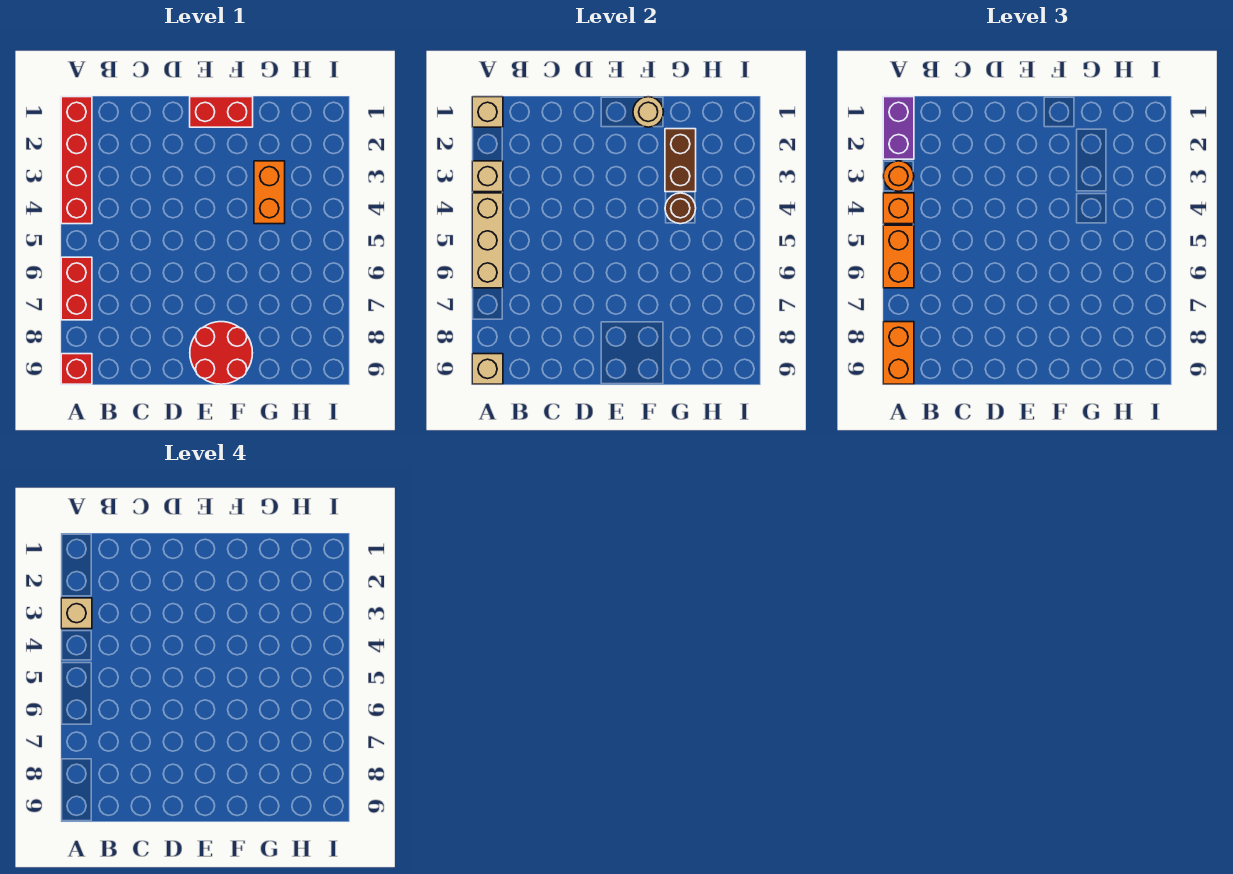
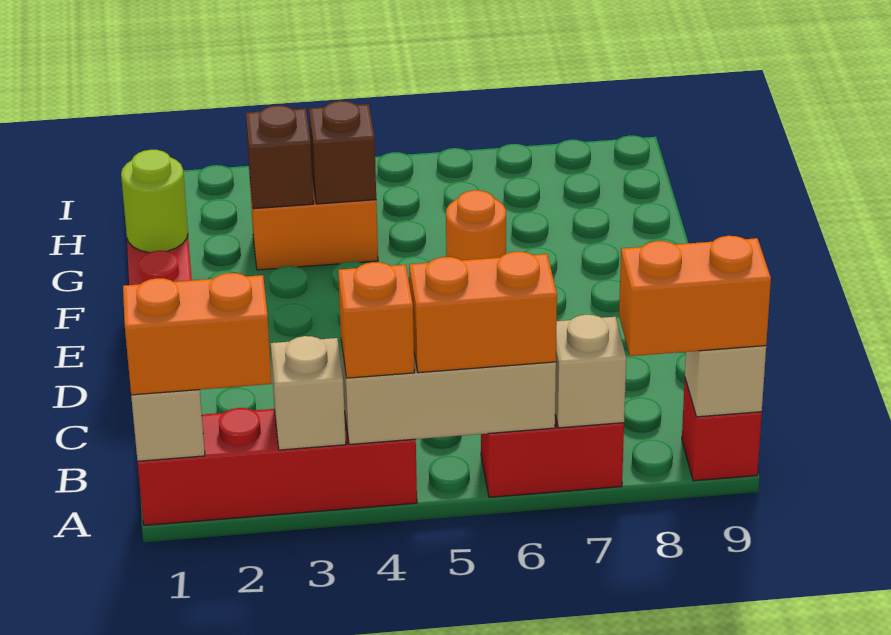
purple 1x2 brick [883,97,914,159] -> orange 1x2 brick [123,273,272,395]
orange 1x1 round brick [883,161,914,191] -> orange 1x1 round brick moved to [446,190,506,260]
tan 1x1 brick [61,598,92,629] -> tan 1x1 brick moved to [555,315,626,428]
red 2x2 round brick [190,322,252,384] -> none
tan 1x1 round brick [633,97,663,127] -> lime 1x1 round brick [121,150,188,253]
brown 1x2 brick [665,129,696,192] -> brown 1x1 brick [246,105,313,209]
brown 1x1 round brick [665,193,696,224] -> brown 1x1 brick [309,101,376,204]

